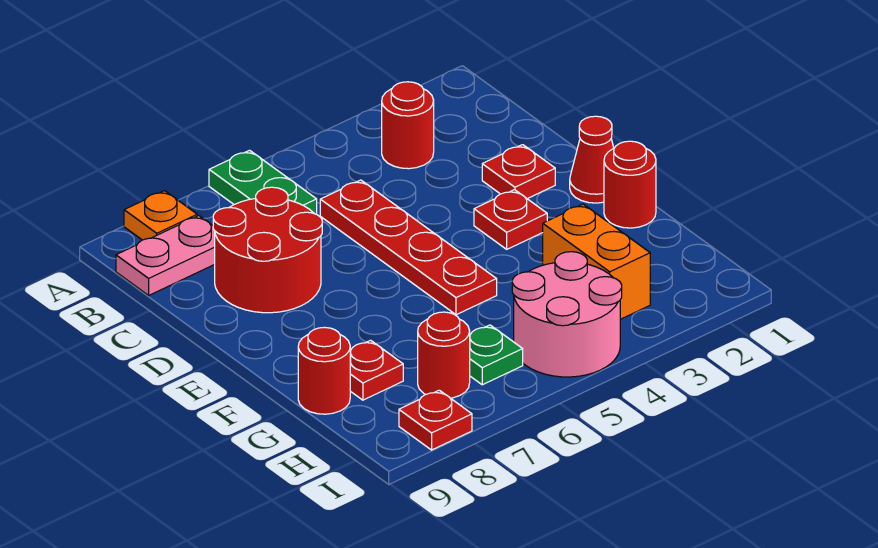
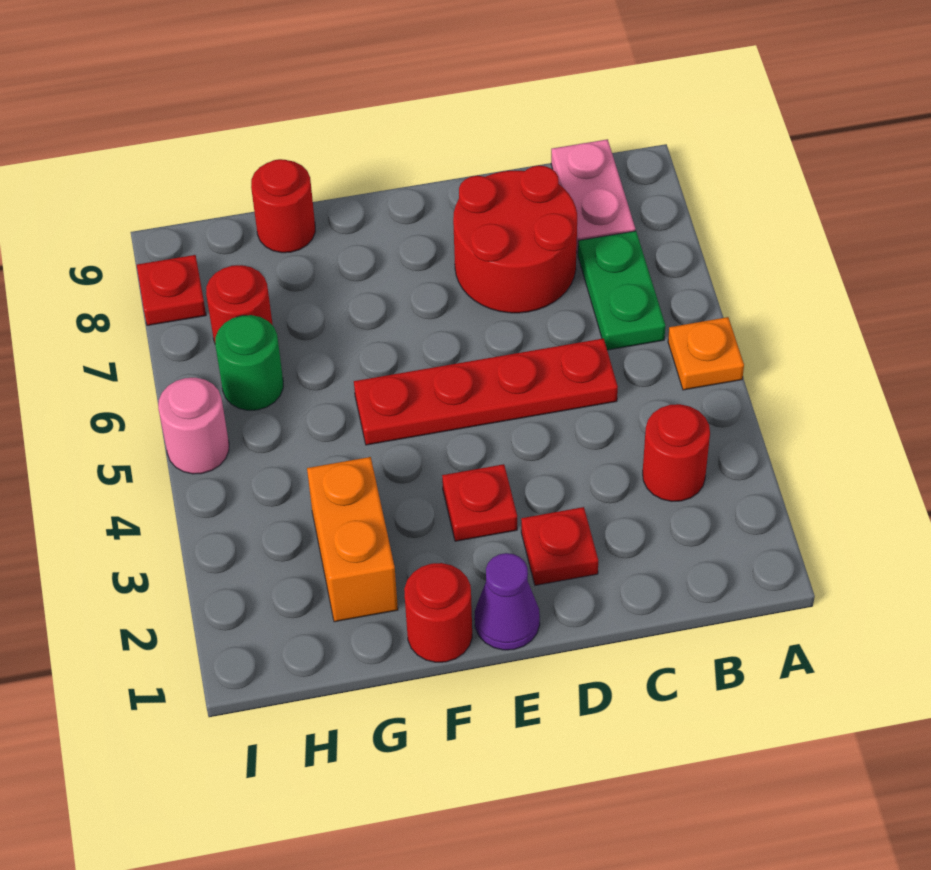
green 1x2 plate [209,150,317,214] -> green 1x2 plate turned to [578,231,665,350]
orange 1x1 plate [124,191,197,240] -> orange 1x1 plate moved to [668,317,744,390]
red 1x1 cone [570,116,614,203] -> purple 1x1 cone [475,553,540,650]
orange 1x2 brick [543,204,650,319] -> orange 1x2 brick turned to [307,457,398,622]
red 1x1 plate [350,340,403,400] -> none
pink 2x2 round brick [512,252,622,377] -> pink 1x1 round brick [158,378,229,474]
green 1x1 plate [470,325,523,385] -> green 1x1 round brick [215,315,283,410]

